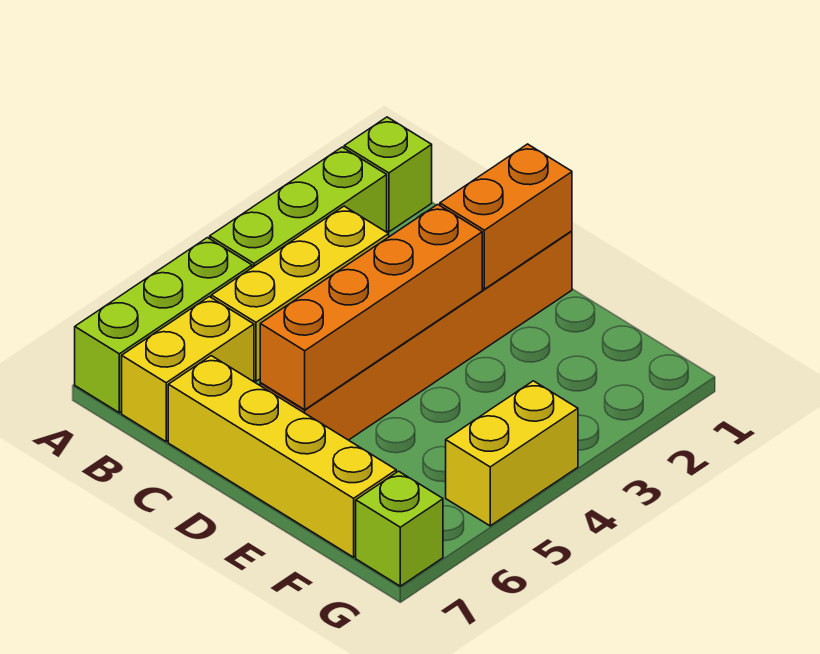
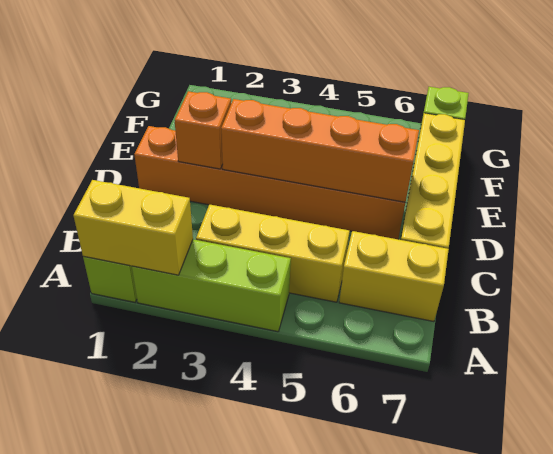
lime 1x3 brick [75,238,252,413] -> none
orange 1x2 brick [440,144,572,289] -> orange 1x1 brick [175,91,231,169]
yellow 1x2 brick [446,381,578,526] -> yellow 1x2 brick moved to [73,180,193,275]

